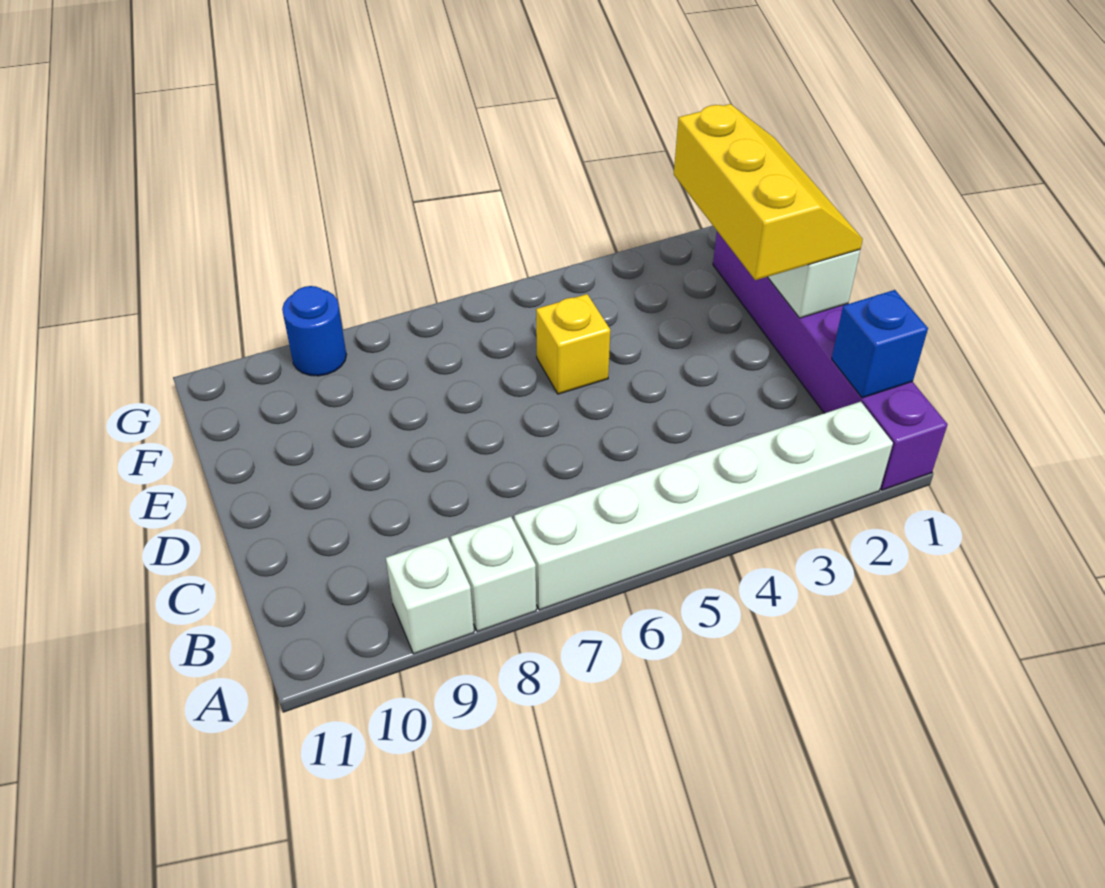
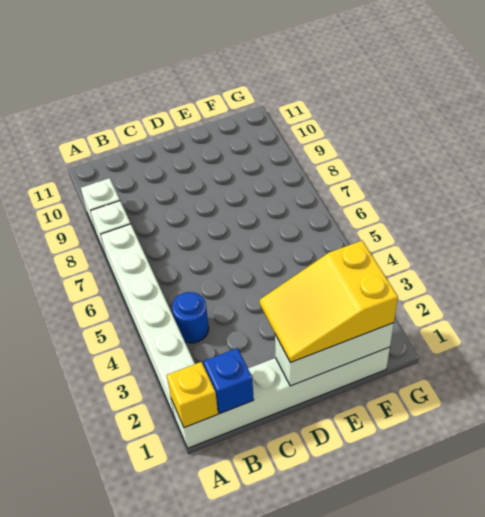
purple 1x6 brick [713,232,948,490] -> white 1x6 brick [171,347,390,448]
yellow 2x3 slope [674,104,863,280] -> yellow 2x3 slope turned to [260,241,398,363]
yellow 1x1 brick [536,294,610,394] -> yellow 1x1 brick moved to [167,362,218,428]
blue 1x1 round brick [282,286,346,376] -> blue 1x1 round brick moved to [172,292,209,343]

